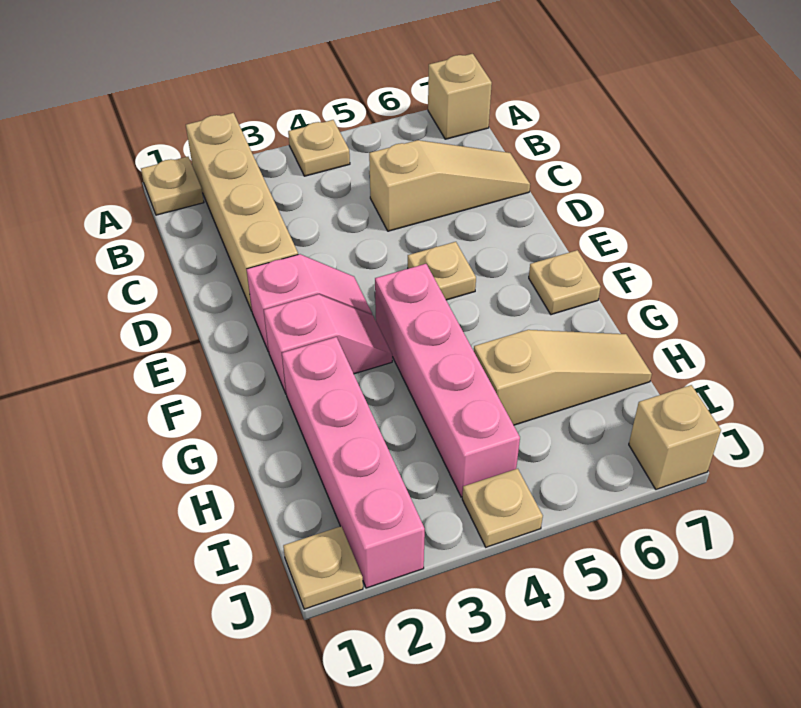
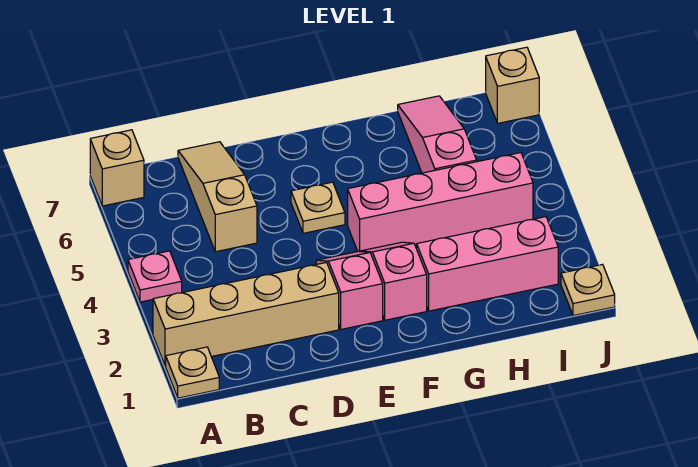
tan 1x1 plate [288,120,350,176] -> pink 1x1 plate [128,251,182,302]
tan 1x1 plate [529,250,601,315] -> none
pink 1x4 brick [282,337,425,588] -> pink 1x3 brick [417,217,558,311]
tan 1x3 slope [474,330,652,425] -> pink 1x3 slope [398,96,477,173]
tan 1x1 plate [462,469,543,547] -> none

